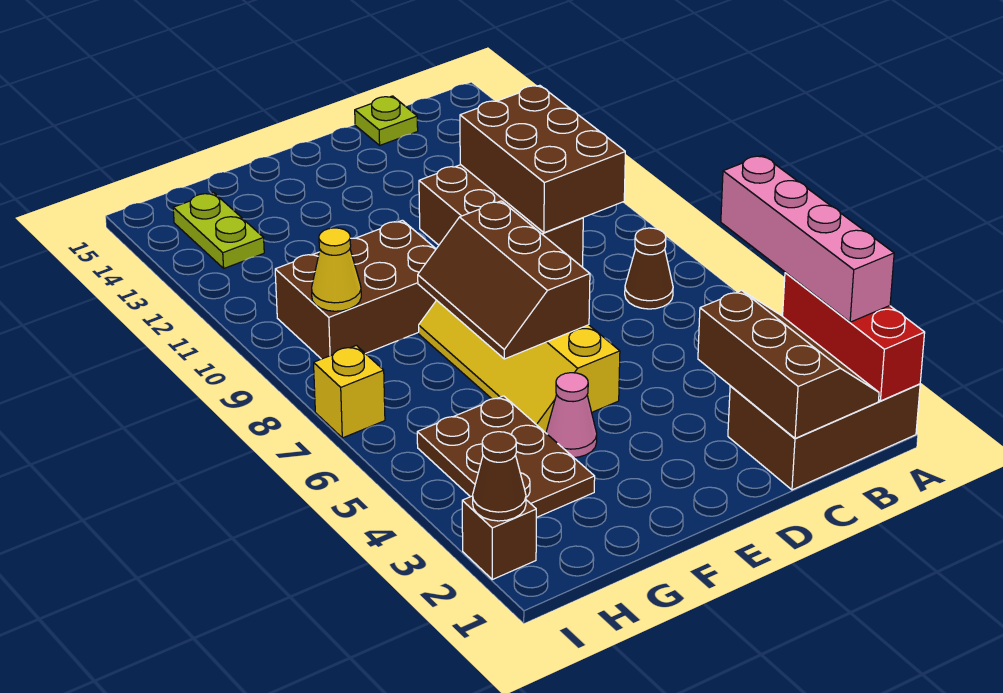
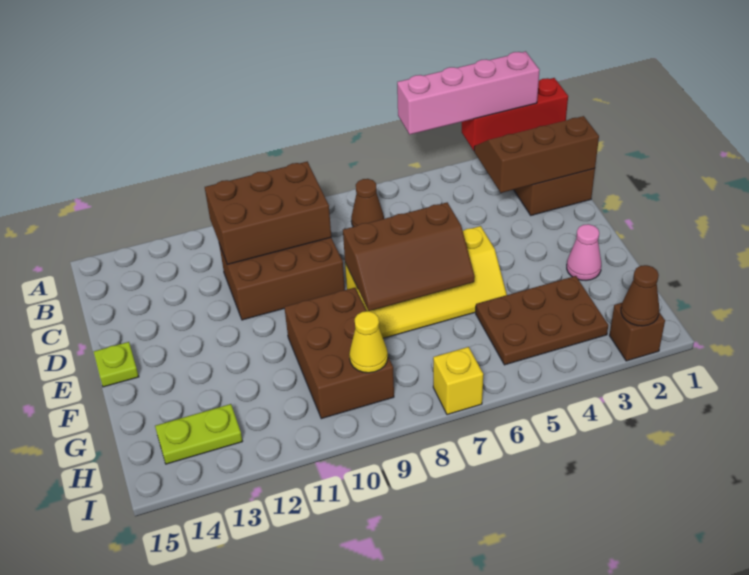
lime 1x1 plate [355,96,418,145] -> lime 1x1 plate moved to [94,342,139,387]
pink 1x1 cone [546,373,597,457] -> pink 1x1 cone moved to [567,224,601,280]

